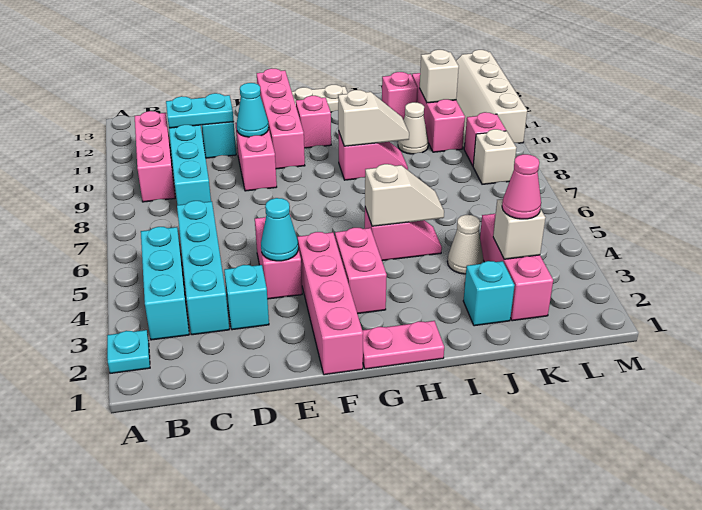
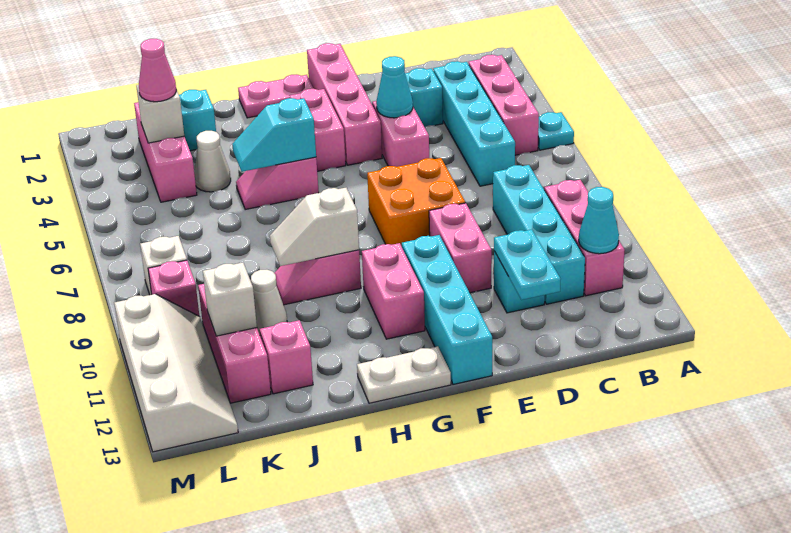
cyan 1x1 plate [107,330,150,373] -> cyan 1x1 plate moved to [538,112,574,150]
cyan 1x3 brick [141,227,189,340] -> pink 1x3 brick [469,55,539,155]
cyan 1x2 plate [166,93,234,128] -> cyan 1x2 plate turned to [494,230,561,300]
none -> orange 2x2 brick [367,158,465,246]
cyan 1x1 cone [237,83,269,137] -> cyan 1x1 cone moved to [579,187,619,254]
pink 1x4 brick [257,68,305,169] -> cyan 1x4 brick [402,235,492,384]
pink 1x1 brick [296,96,331,148] -> pink 1x2 brick [362,243,425,339]
white 1x2 slope [365,164,444,226] -> cyan 1x2 slope [232,98,316,172]

